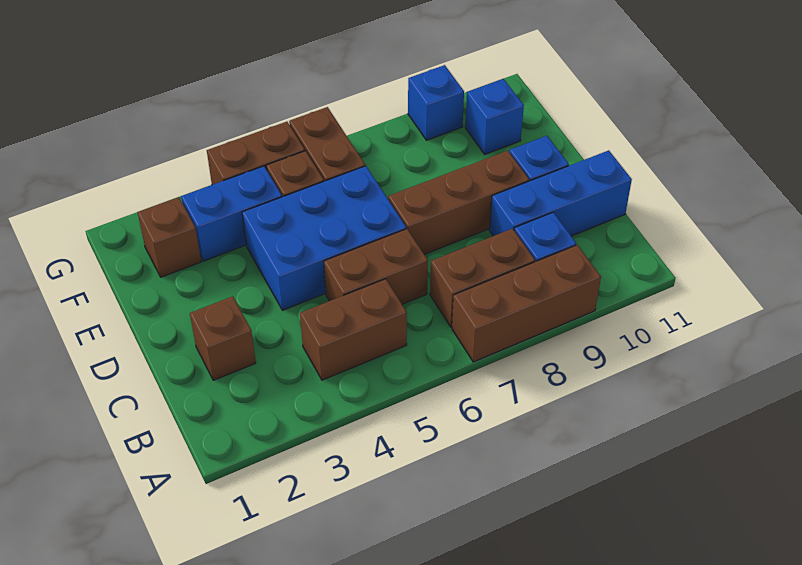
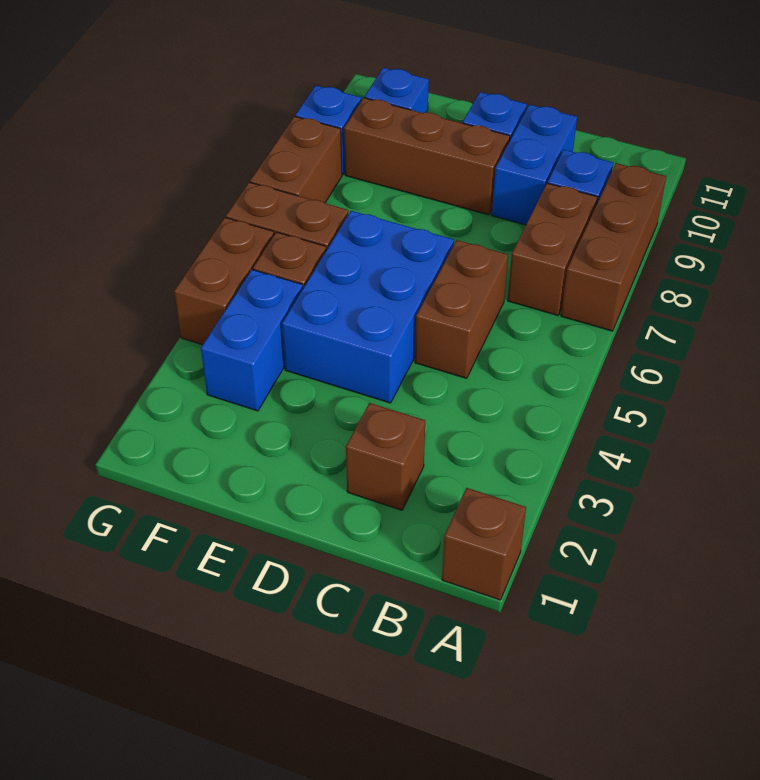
brown 1x2 brick [300,279,407,380] -> brown 1x2 brick moved to [250,116,342,203]
blue 1x3 brick [489,150,632,236] -> blue 1x2 brick [492,105,577,225]
brown 1x3 brick [388,151,529,254] -> brown 1x3 brick turned to [344,98,510,215]
brown 1x1 brick [138,197,201,277] -> brown 1x1 brick moved to [442,488,526,600]

